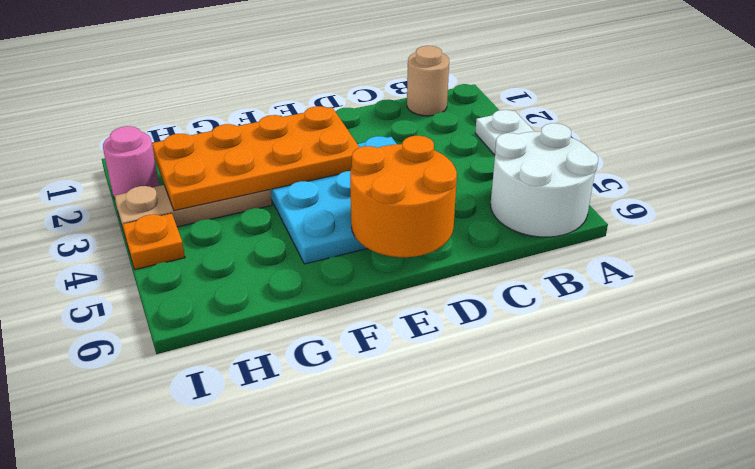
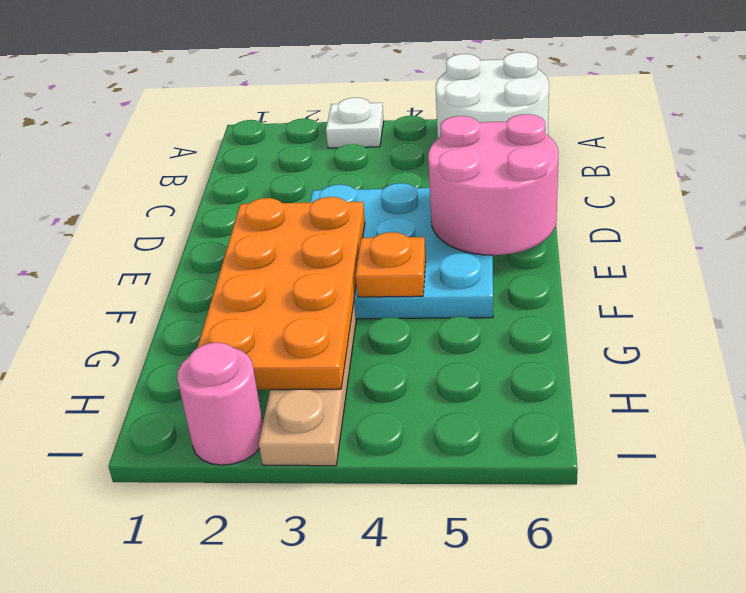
tan 1x1 round brick [407,46,449,116] -> none
orange 2x2 round brick [350,136,457,257] -> pink 2x2 round brick [428,114,559,255]
orange 1x1 plate [123,213,185,269] -> orange 1x1 plate moved to [356,232,426,297]

